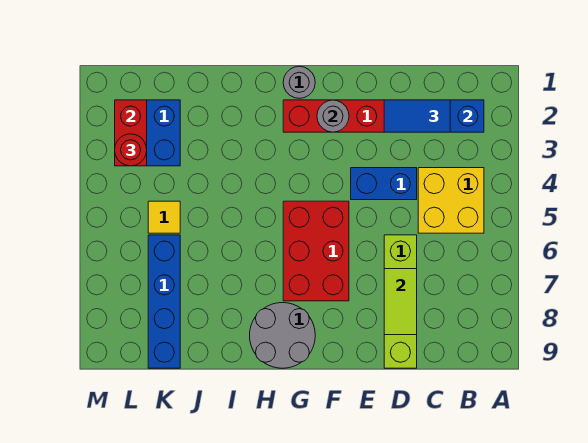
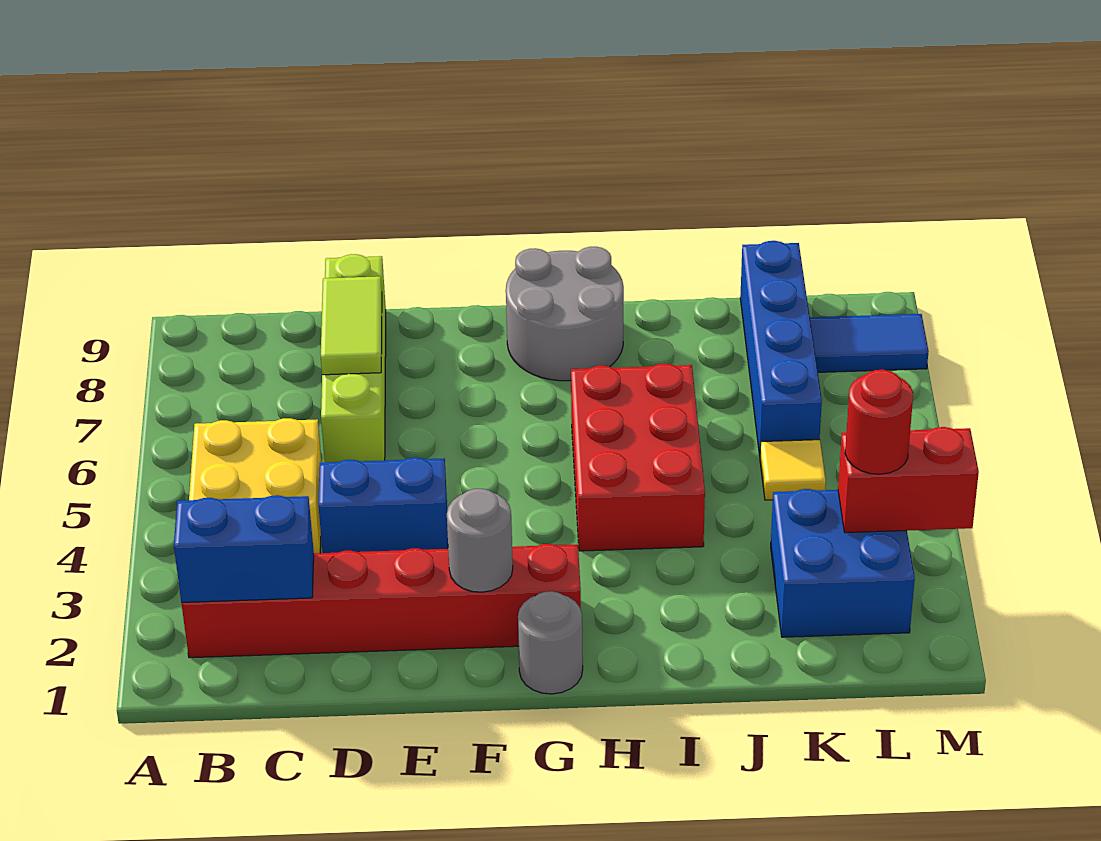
blue 1x2 tile [384,100,450,132] -> blue 1x2 tile moved to [810,314,929,372]
red 2x3 brick [283,201,349,301] -> red 2x3 brick moved to [571,364,705,551]
red 1x2 brick [115,100,147,166] -> red 1x2 brick turned to [838,427,979,533]

